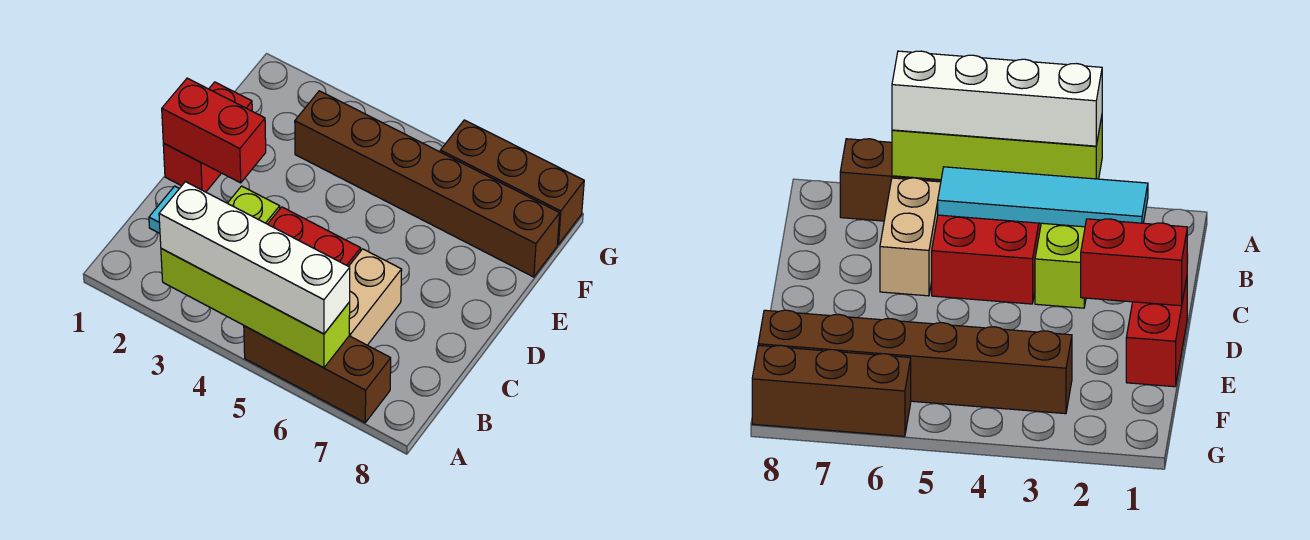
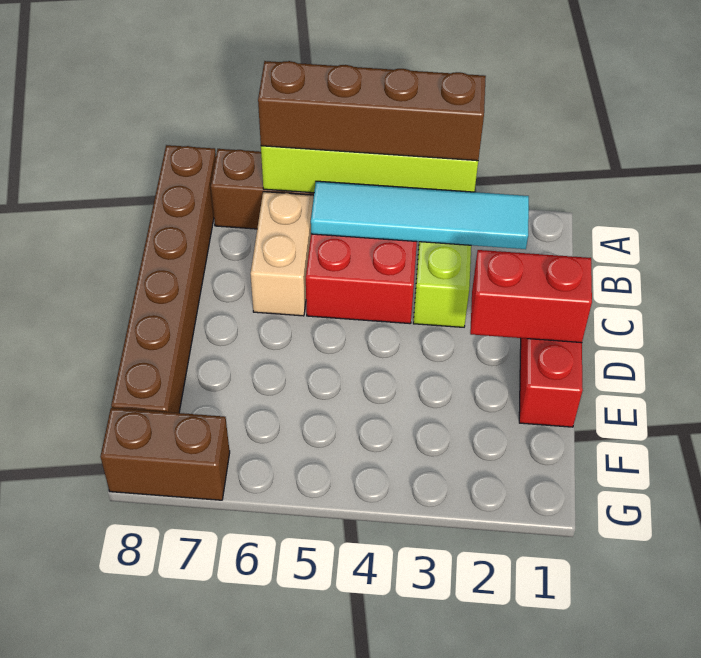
white 1x4 brick [159,182,350,334] -> brown 1x4 brick [258,61,486,161]
brown 1x6 brick [295,91,560,277] -> brown 1x6 brick turned to [111,145,216,413]
brown 1x3 brick [440,120,584,245] -> brown 1x2 brick [101,408,230,500]

